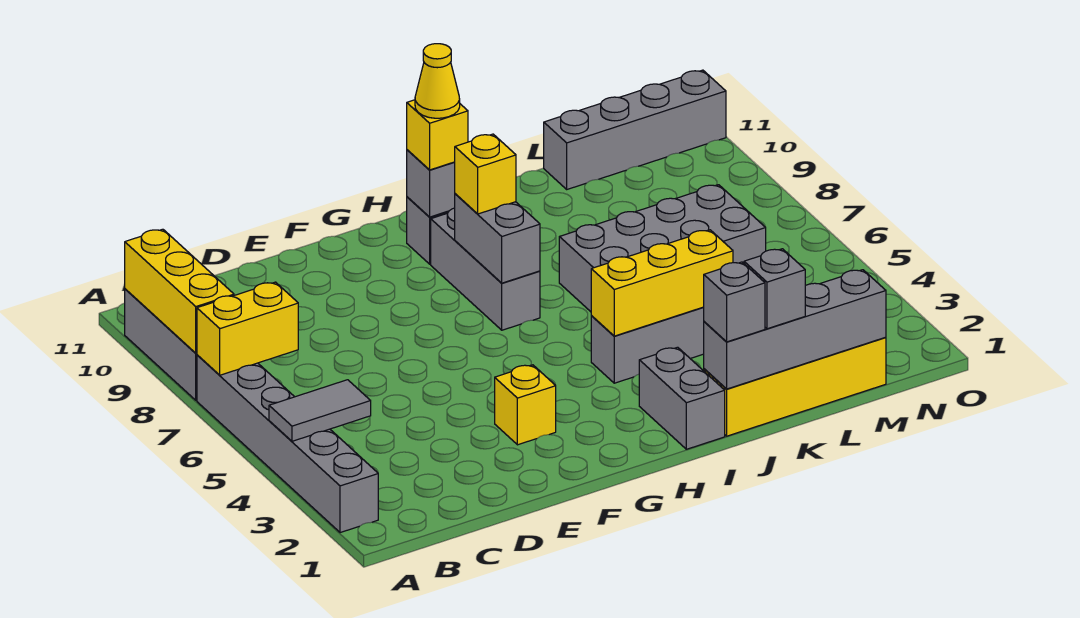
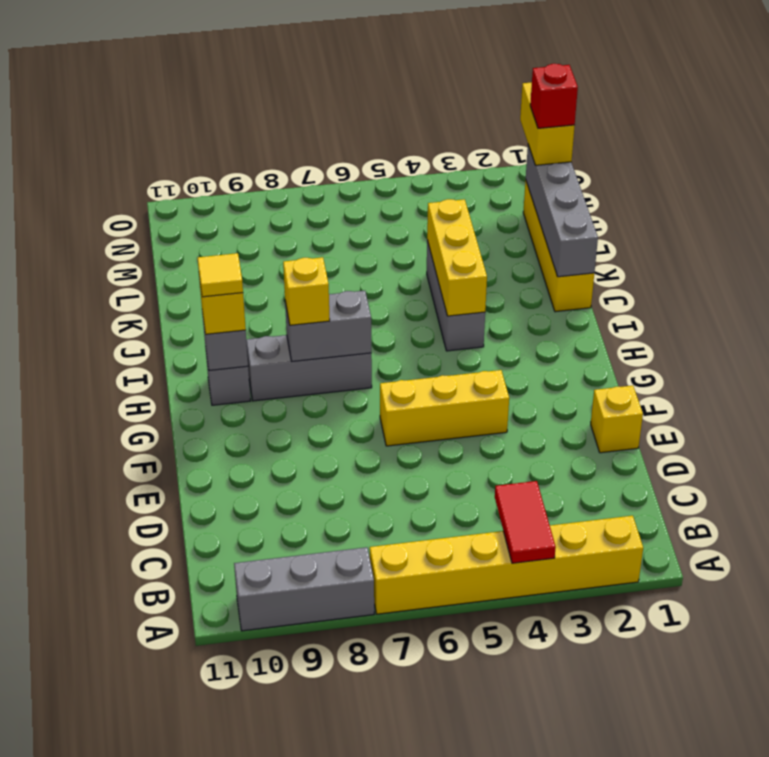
grey 1x6 brick [197,355,378,533] -> yellow 1x6 brick [370,516,643,614]
grey 1x2 tile [269,380,371,441] -> red 1x2 tile [495,481,556,563]
yellow 1x2 brick [197,282,298,375] -> yellow 1x2 brick moved to [520,82,575,165]
yellow 1x3 brick [125,229,234,353] -> yellow 1x3 brick moved to [380,370,509,446]
yellow 1x1 brick [495,365,556,445] -> yellow 1x1 brick moved to [591,386,643,453]
yellow 1x1 cone [415,44,460,118] -> yellow 1x1 tile [198,253,243,297]
grey 1x2 brick [639,347,725,449] -> none
grey 1x1 brick [704,262,765,342] -> none
grey 2x4 brick [559,185,766,312] -> none
grey 1x1 brick [744,249,805,329] -> none
grey 1x4 brick [544,70,726,189] -> none
none -> red 1x1 brick [530,64,578,128]

